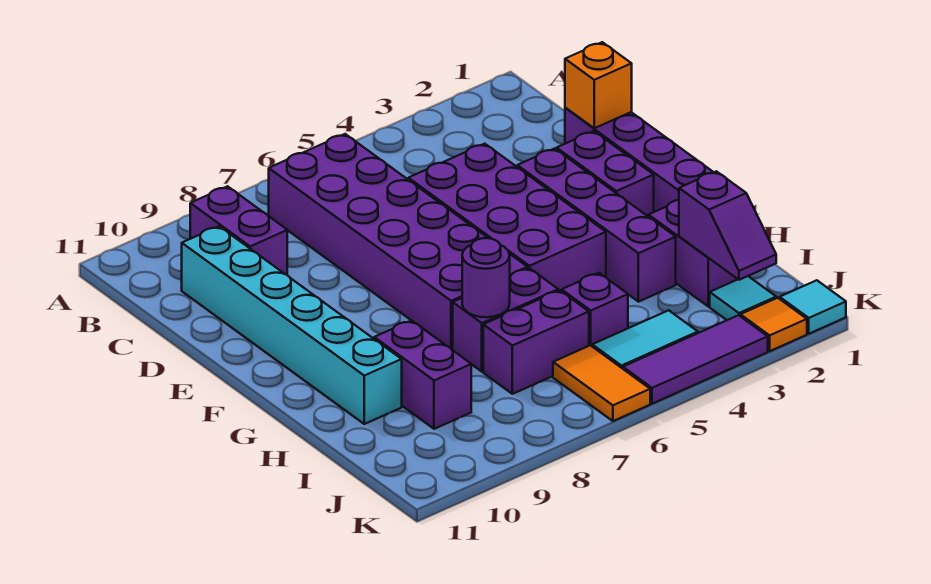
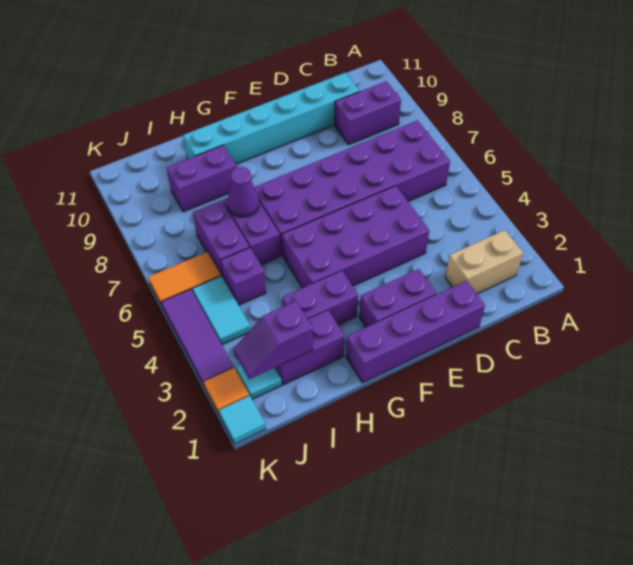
none -> tan 1x2 brick [445,230,523,294]
orange 1x1 brick [565,42,632,128] -> none
purple 1x4 brick [517,149,676,302] -> purple 1x2 brick [282,271,358,325]
purple 1x1 round brick [462,238,510,317] -> purple 1x1 cone [228,167,259,217]

